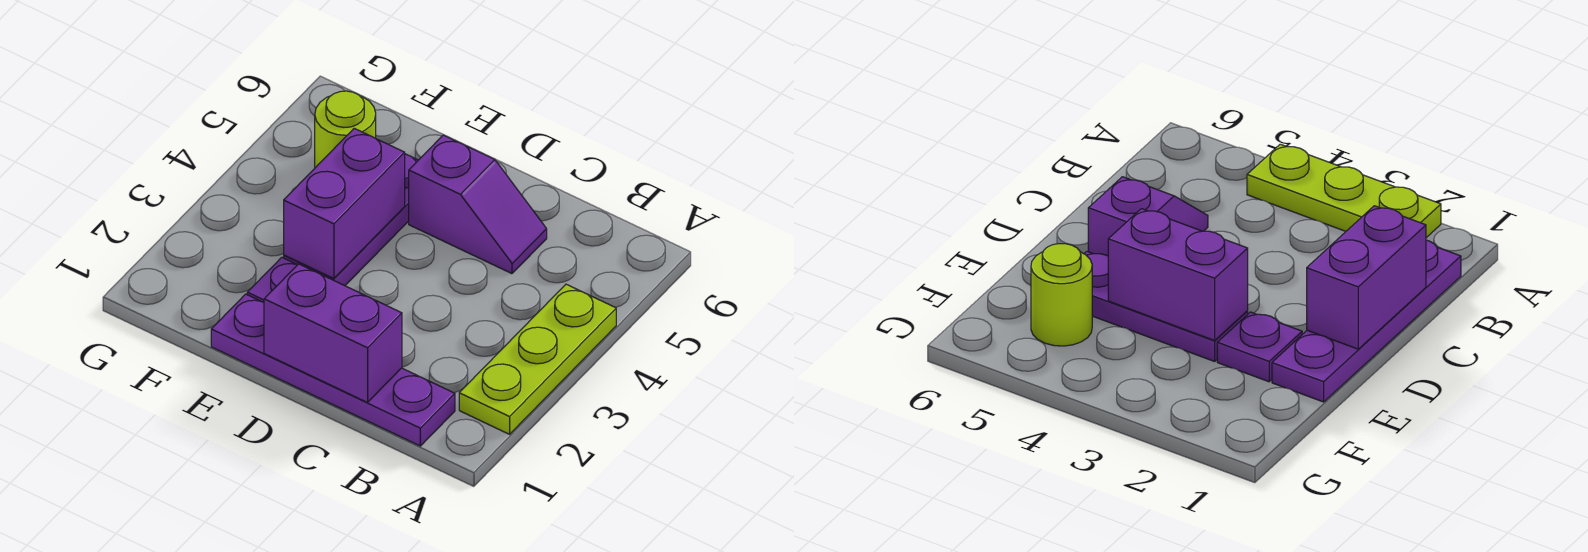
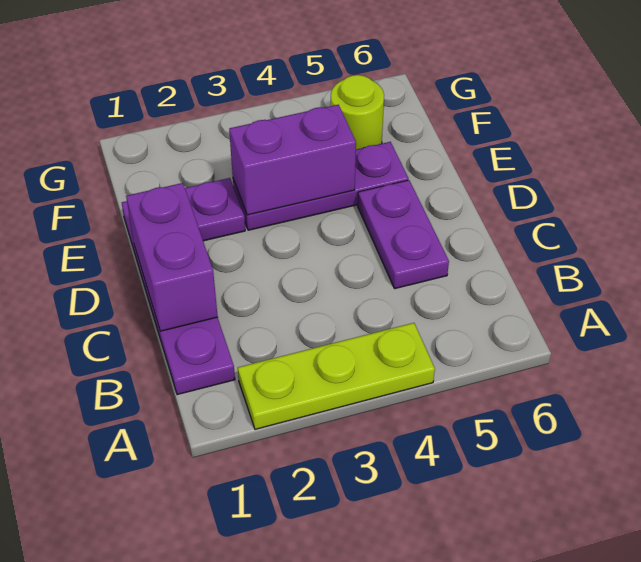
purple 1x2 slope [409,135,547,274] -> purple 1x2 plate [358,180,449,289]

